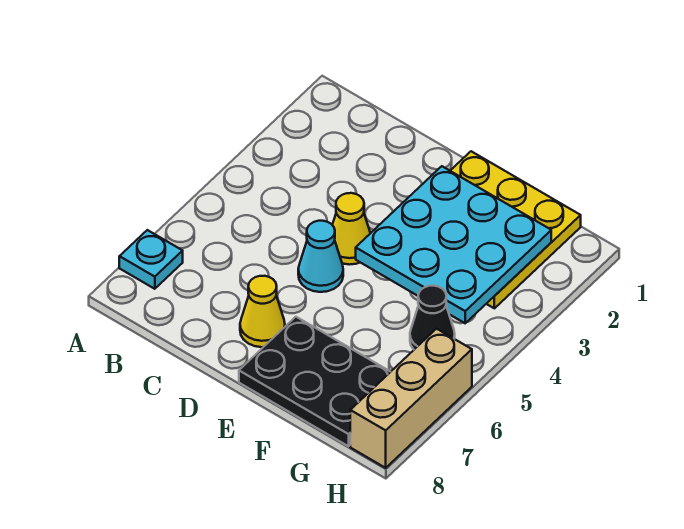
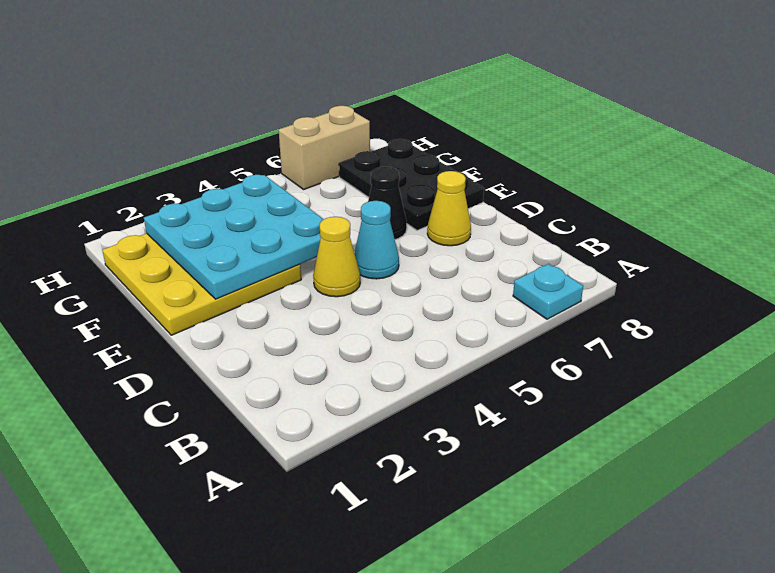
black 1x1 cone [410,286,455,349] -> black 1x1 cone moved to [368,167,407,239]
tan 1x3 brick [350,329,472,468] -> tan 1x2 brick [279,106,370,189]

